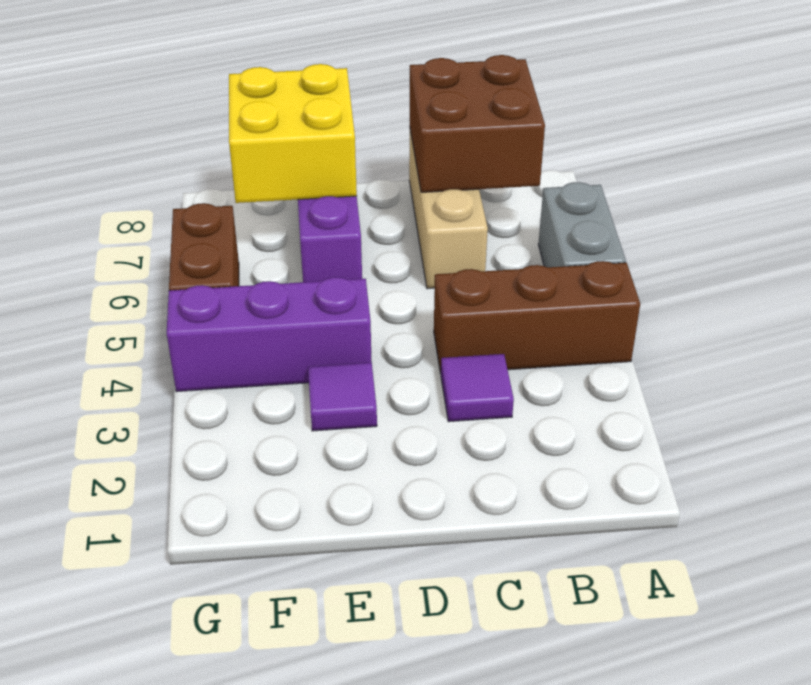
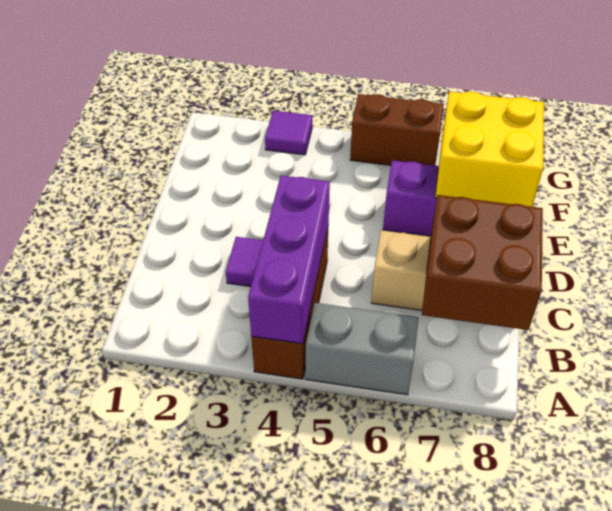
purple 1x1 tile [308,362,377,431] -> purple 1x1 tile moved to [265,111,312,155]
purple 1x3 brick [167,277,372,392] -> purple 1x3 brick moved to [248,175,330,344]

